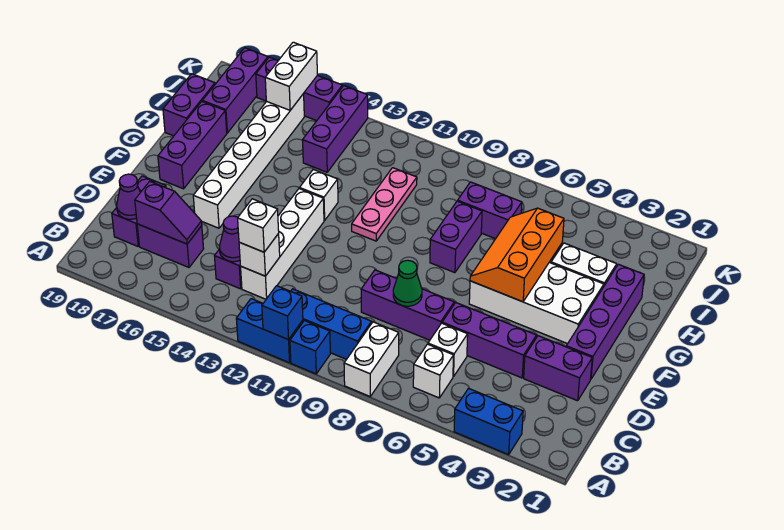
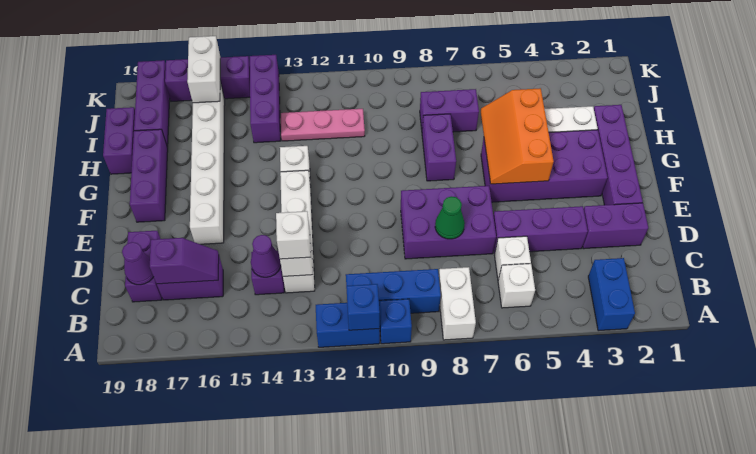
blue 1x2 brick [454,388,523,455] -> blue 1x2 brick turned to [588,258,635,331]
purple 1x3 brick [361,270,454,340] -> purple 2x3 brick [401,186,496,259]
white 2x4 brick [469,262,604,344] -> purple 2x4 brick [481,130,608,202]
pink 1x3 plate [352,168,417,241] -> pink 1x3 plate turned to [281,109,365,141]

